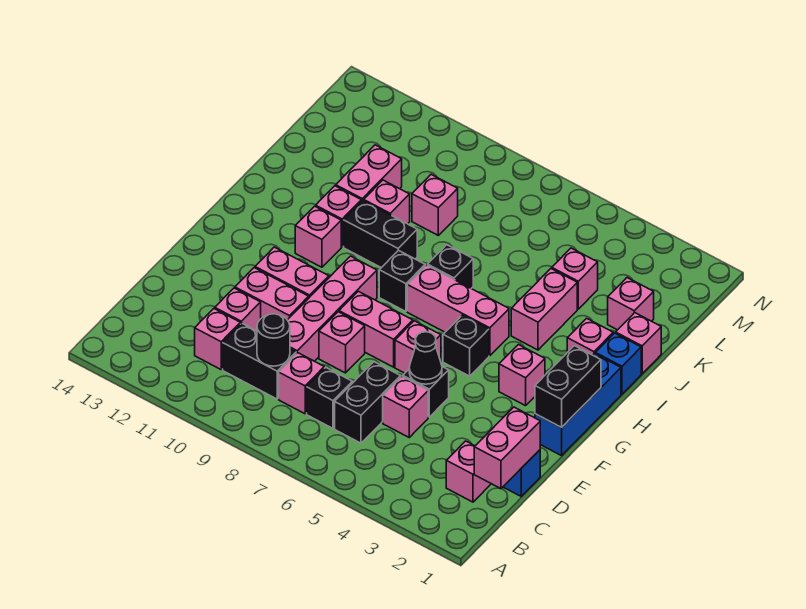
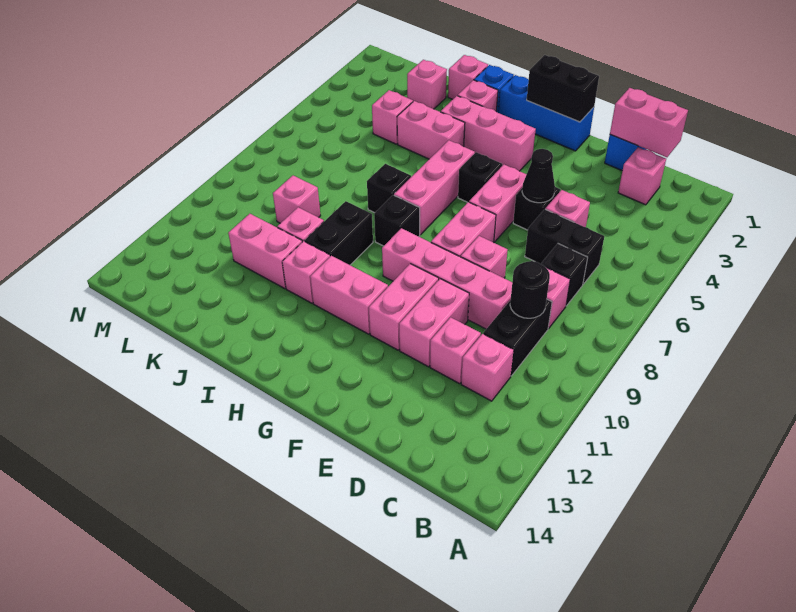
pink 1x1 brick [395,321,441,373] -> pink 1x2 brick [469,165,527,242]
pink 1x1 brick [499,345,545,406] -> pink 1x3 brick [441,96,536,171]
pink 1x1 brick [295,206,341,267] -> pink 1x2 brick [310,256,388,334]

